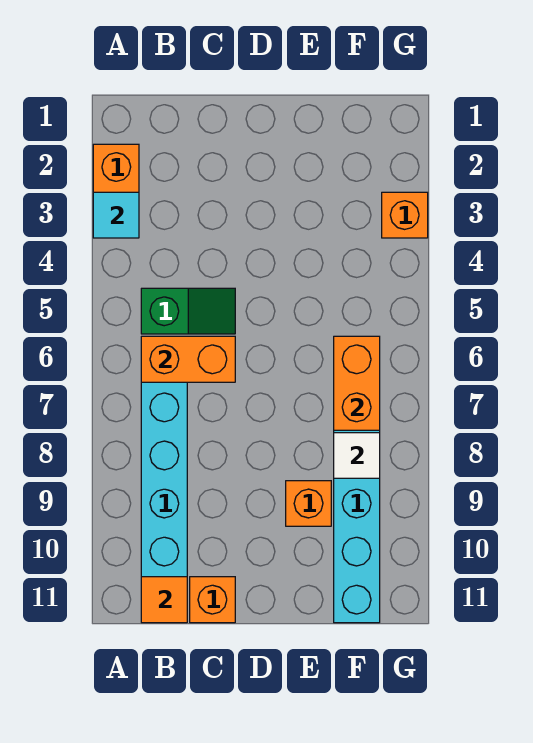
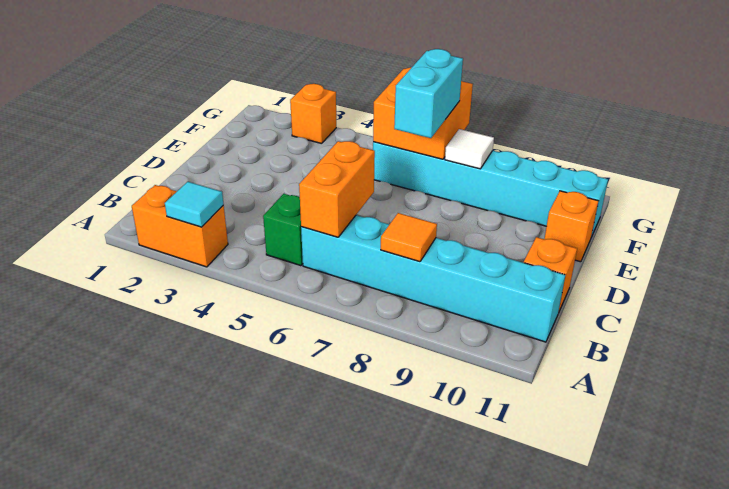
orange 1x1 tile [141,577,187,623] -> orange 1x1 tile moved to [381,213,437,262]
none -> cyan 1x2 brick [394,49,463,138]
orange 1x1 brick [286,481,331,526] -> orange 1x1 brick moved to [545,191,598,262]
orange 1x2 brick [334,336,380,430] -> orange 2x2 brick [373,67,473,159]

